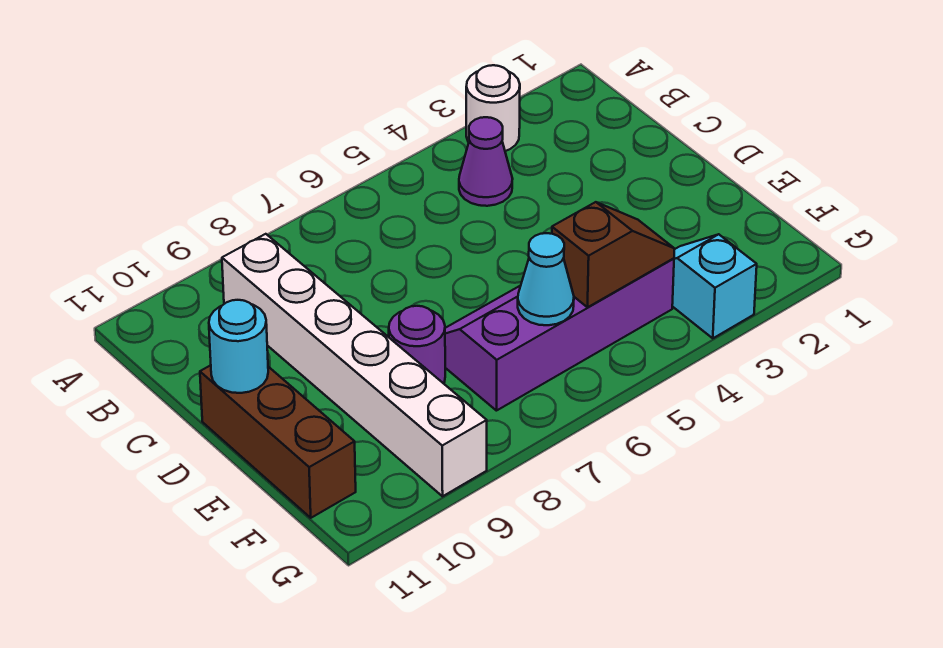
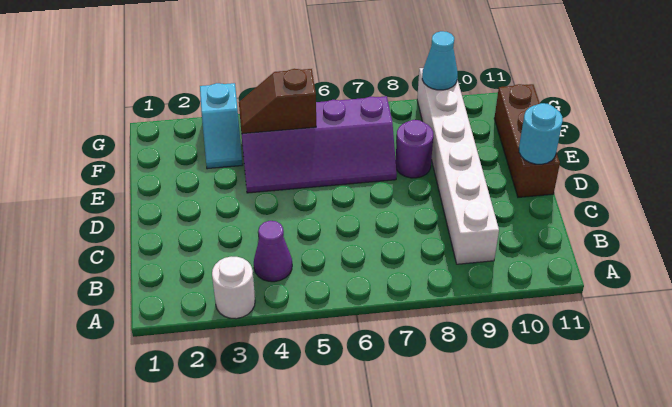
cyan 1x1 cone [518,233,574,325] -> cyan 1x1 cone moved to [422,31,458,90]

